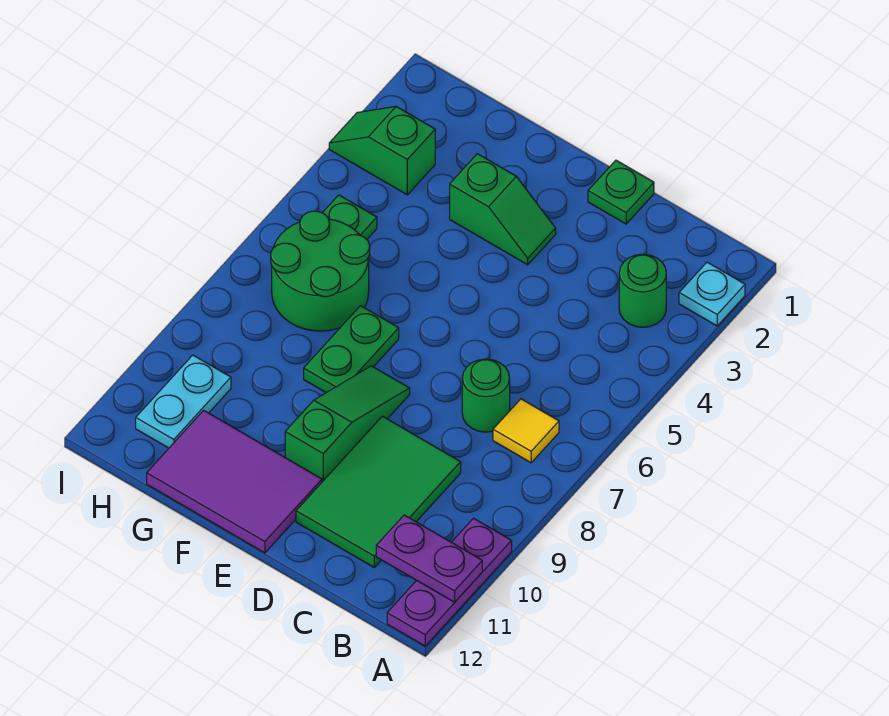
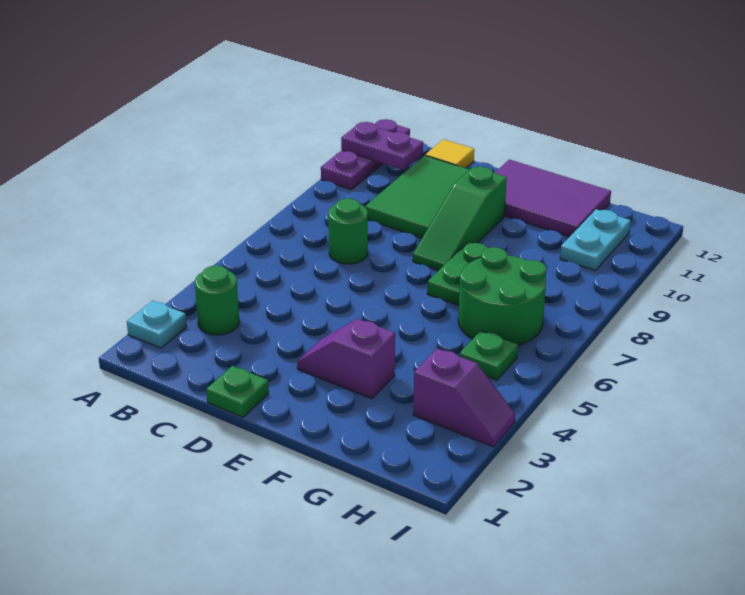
yellow 1x1 tile [493,399,559,463] -> yellow 1x1 tile moved to [425,139,474,168]
green 1x2 slope [450,154,556,265] -> purple 1x2 slope [297,319,395,399]
green 1x2 slope [329,106,435,195] -> purple 1x2 slope [413,348,515,447]

